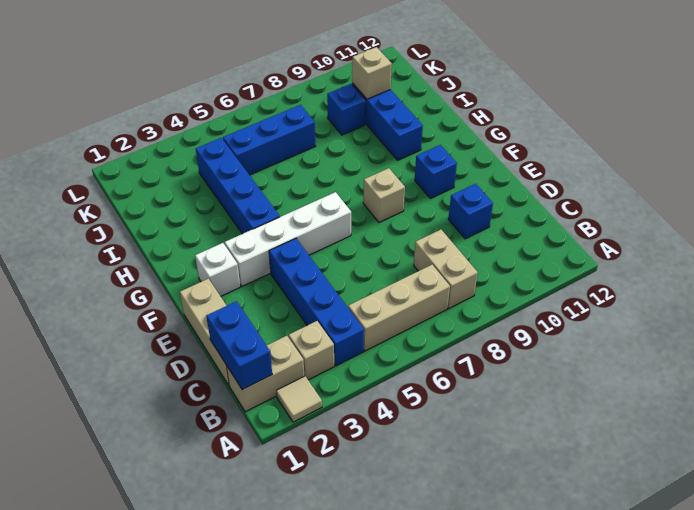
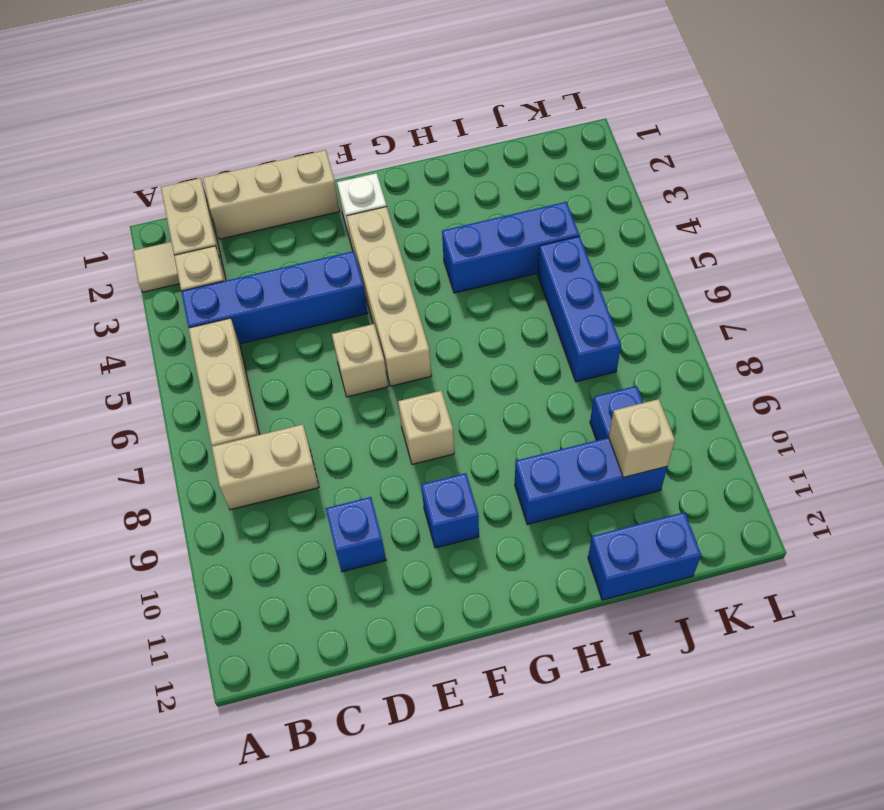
blue 1x2 brick [206,301,272,390] -> blue 1x2 brick moved to [588,512,701,600]
none -> tan 1x1 brick [332,324,388,397]
white 1x4 brick [225,192,351,286] -> tan 1x4 brick [347,207,432,386]
blue 1x4 brick [196,138,280,234] -> blue 1x3 brick [442,202,579,293]

